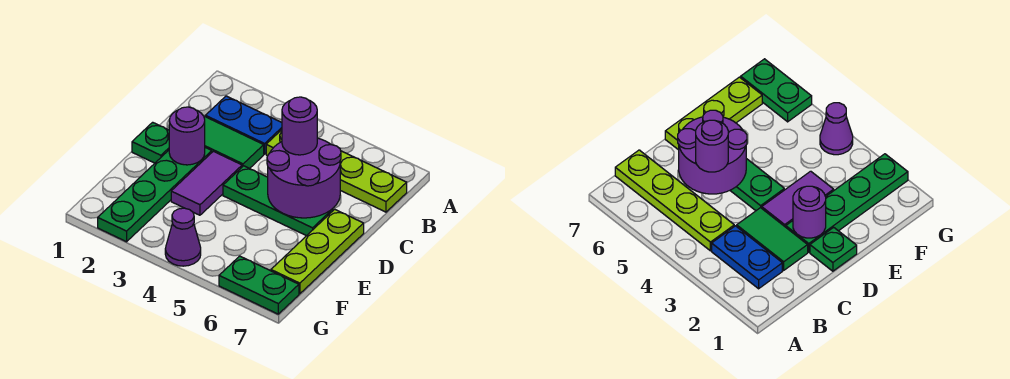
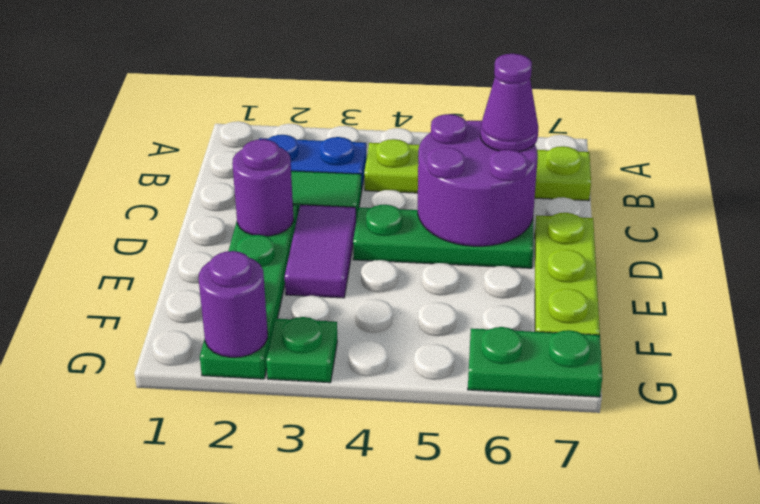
purple 1x1 round brick [282,97,317,155] -> purple 1x1 round brick moved to [199,251,268,357]
green 1x1 plate [132,122,169,163] -> green 1x1 plate moved to [266,317,337,383]
purple 1x1 cone [165,208,201,266] -> purple 1x1 cone moved to [480,54,538,152]

